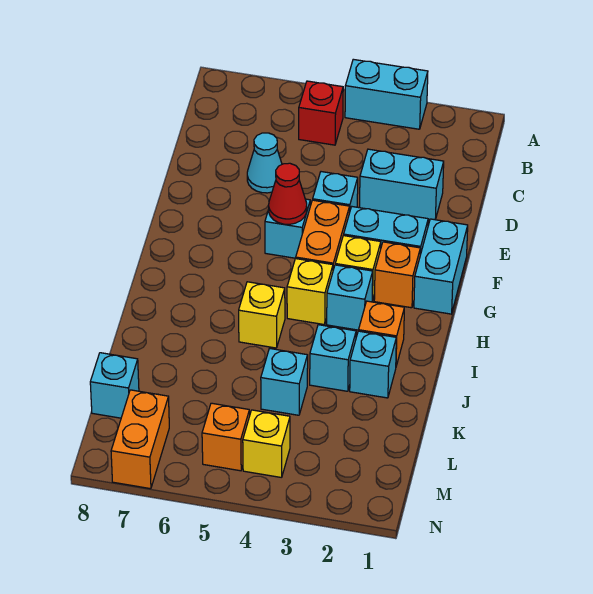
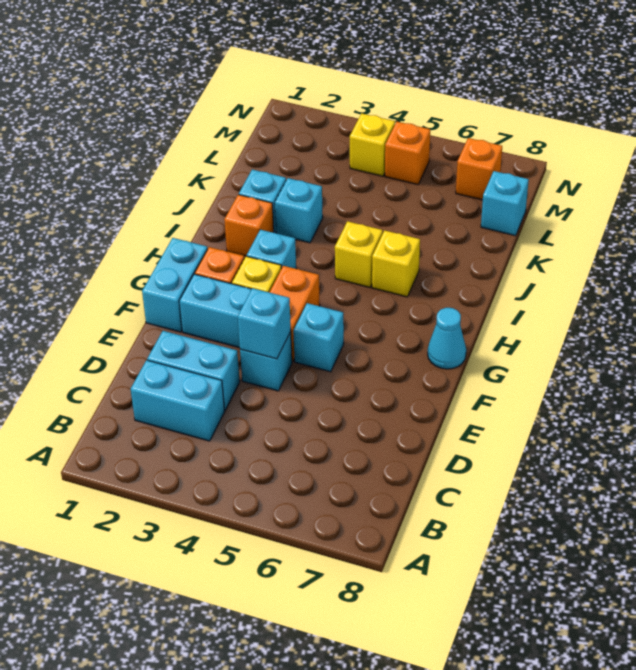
cyan 1x2 brick [345,59,428,129] -> cyan 1x2 brick moved to [131,360,225,441]
red 1x1 brick [299,81,343,145] -> none
cyan 1x1 cone [247,133,282,193] -> cyan 1x1 cone moved to [428,308,466,369]
red 1x1 cone [269,163,307,224] -> none
yellow 1x1 brick [287,259,333,325] -> yellow 1x1 brick moved to [372,230,420,297]
cyan 1x1 brick [261,348,308,415] -> cyan 1x1 brick moved to [238,288,291,359]
orange 1x2 brick [111,390,169,489] -> orange 1x1 brick [456,138,502,200]

